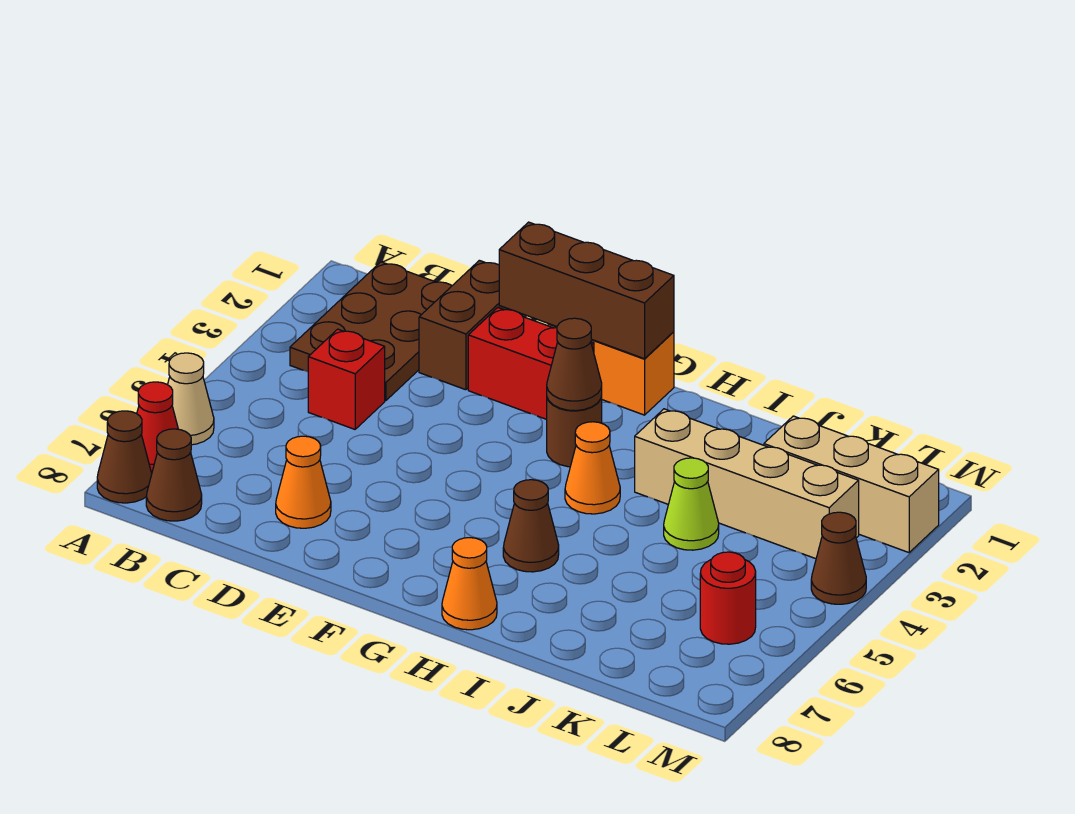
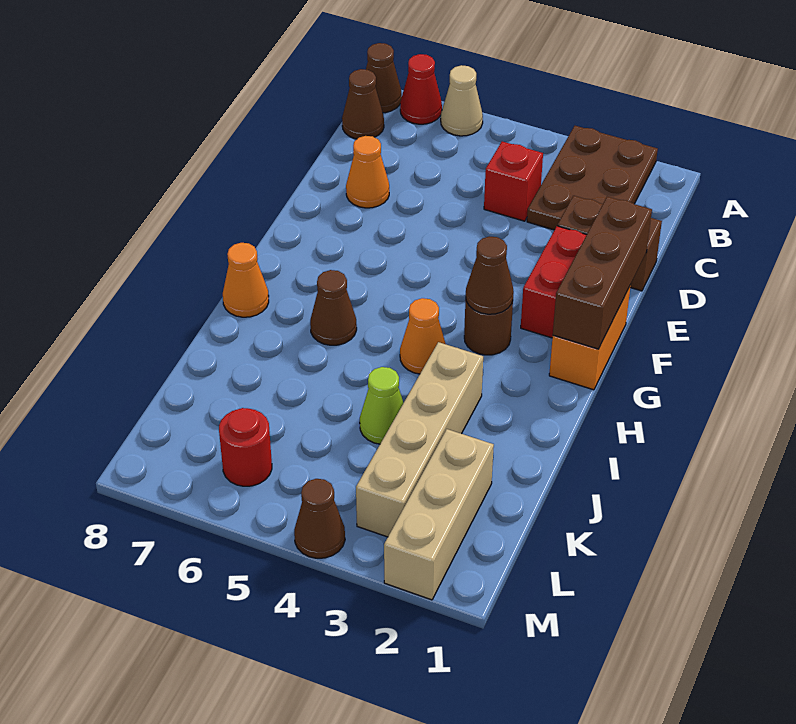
brown 2x3 plate [290,262,452,401] -> brown 2x3 plate turned to [527,126,658,230]

